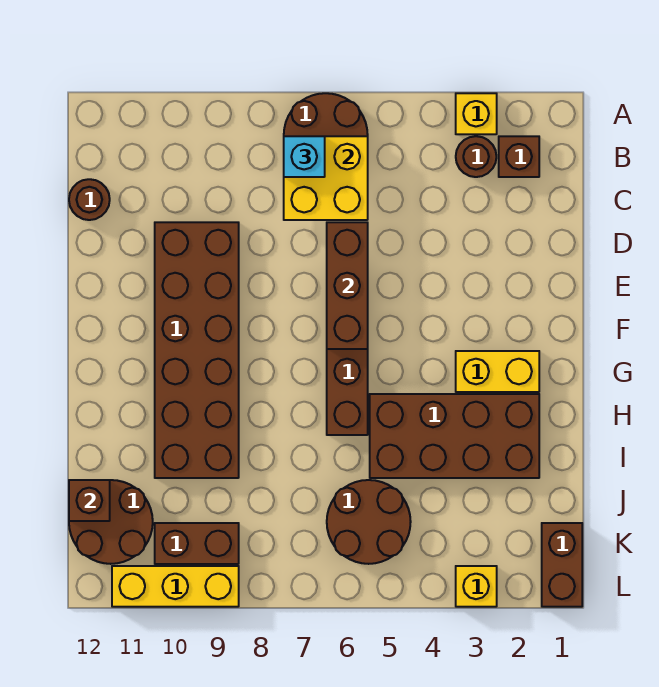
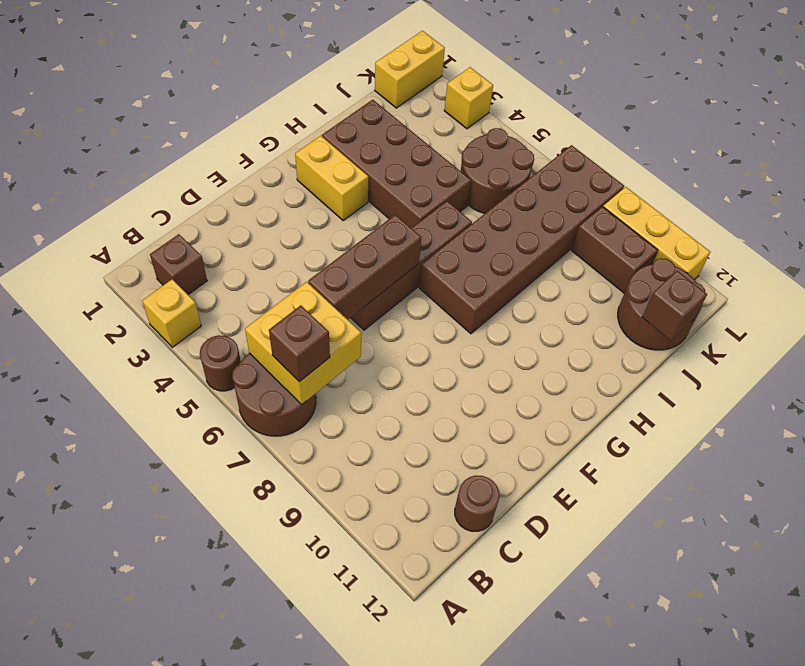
brown 1x1 round brick [456,136,496,177] -> brown 1x1 round brick moved to [200,335,241,391]
cyan 1x1 brick [284,136,325,177] -> brown 1x1 brick [269,305,330,382]
brown 2x6 brick [155,222,239,478] -> brown 2x6 brick moved to [419,145,624,334]
brown 1x2 brick [542,523,582,607] -> yellow 1x2 brick [375,31,445,108]

